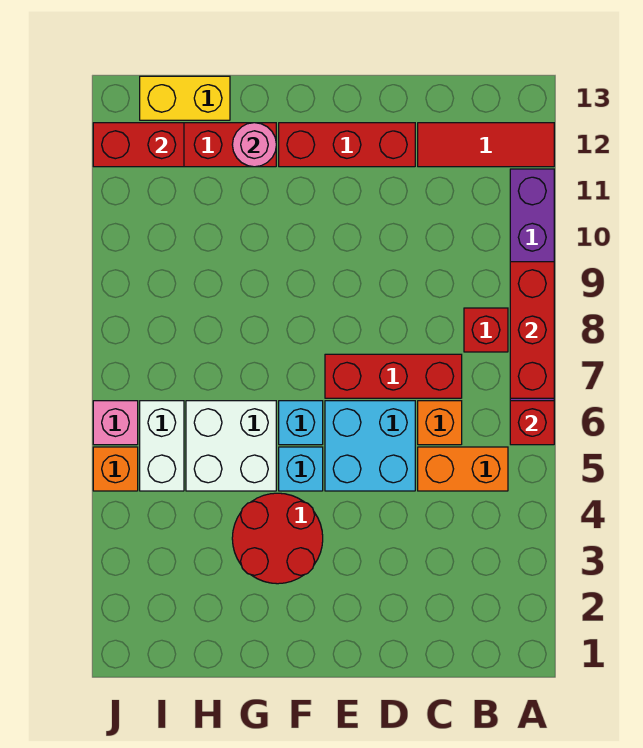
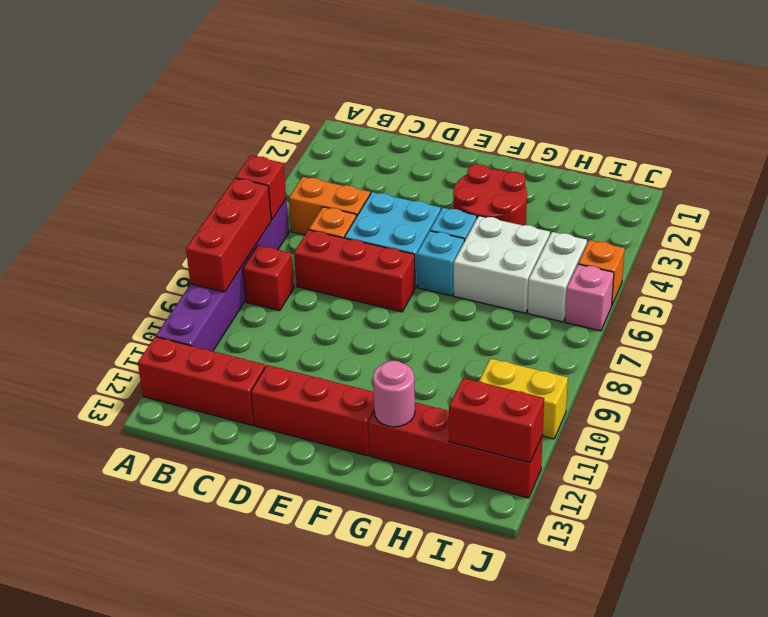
red 1x3 tile [418,123,554,167] -> red 1x3 brick [138,337,265,425]
yellow 1x2 brick [140,76,230,120] -> yellow 1x2 brick moved to [479,358,568,439]

